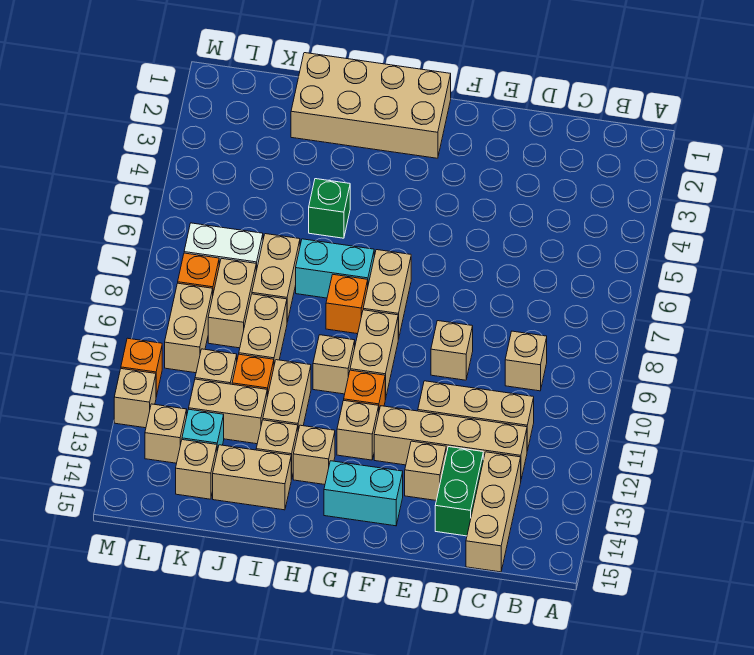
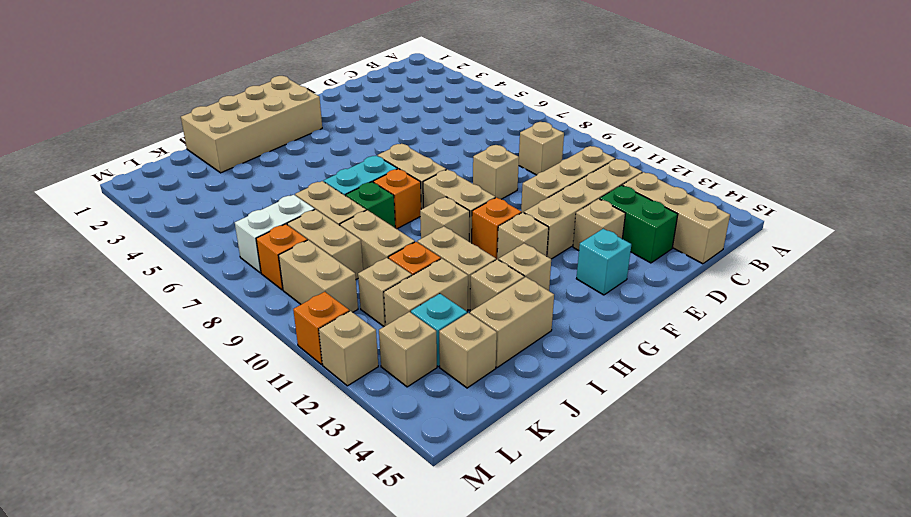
cyan 1x2 brick [324,461,403,526] -> cyan 1x1 brick [576,229,631,295]
green 1x1 brick [309,179,350,238] -> green 1x1 brick moved to [346,182,395,228]

